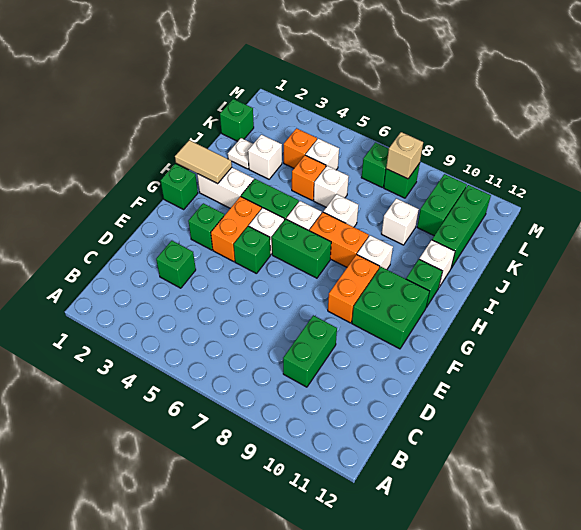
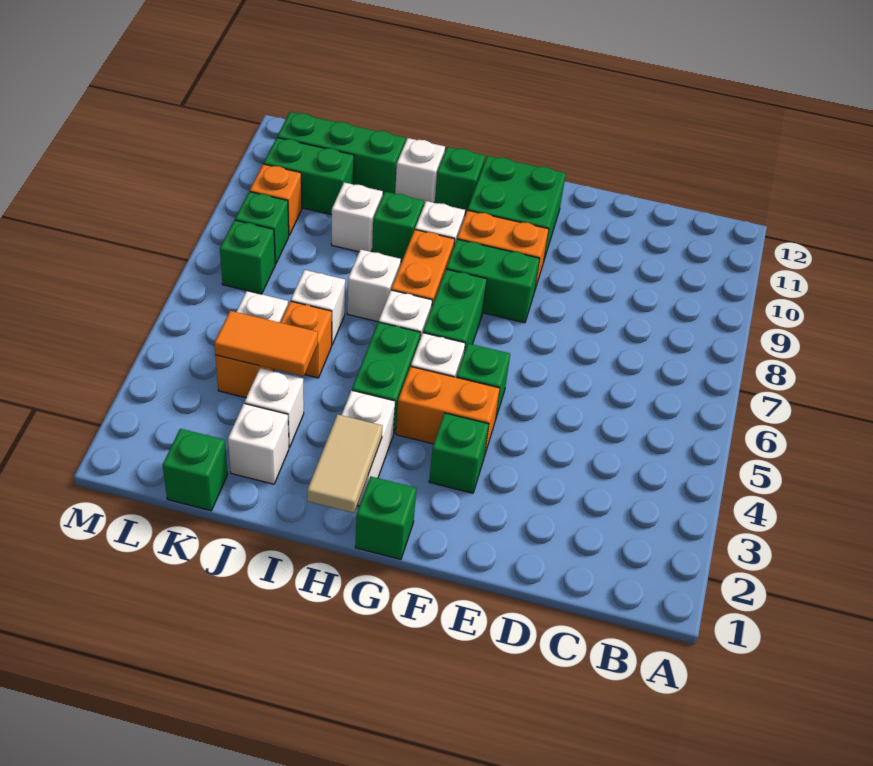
green 1x2 brick [283,315,337,387] -> green 1x2 brick moved to [446,239,540,323]
green 1x1 brick [156,241,196,288] -> green 1x1 brick moved to [372,192,424,262]
white 1x1 plate [228,138,253,169] -> white 1x1 brick [228,403,289,484]
none -> orange 1x2 tile [214,311,318,376]
tan 1x1 brick [386,132,423,179] -> none
none -> orange 1x1 brick [250,164,302,235]

